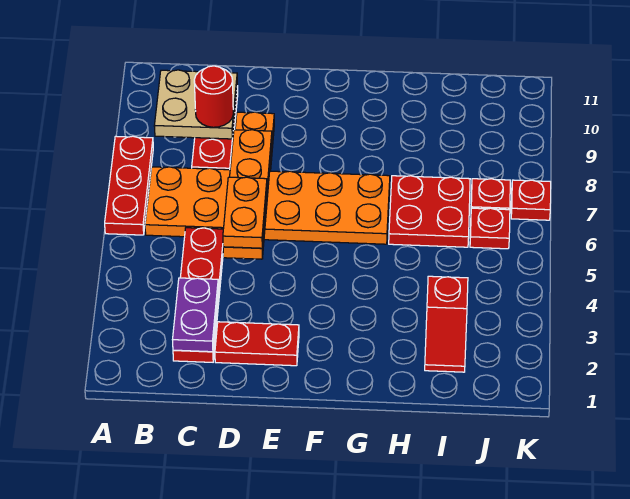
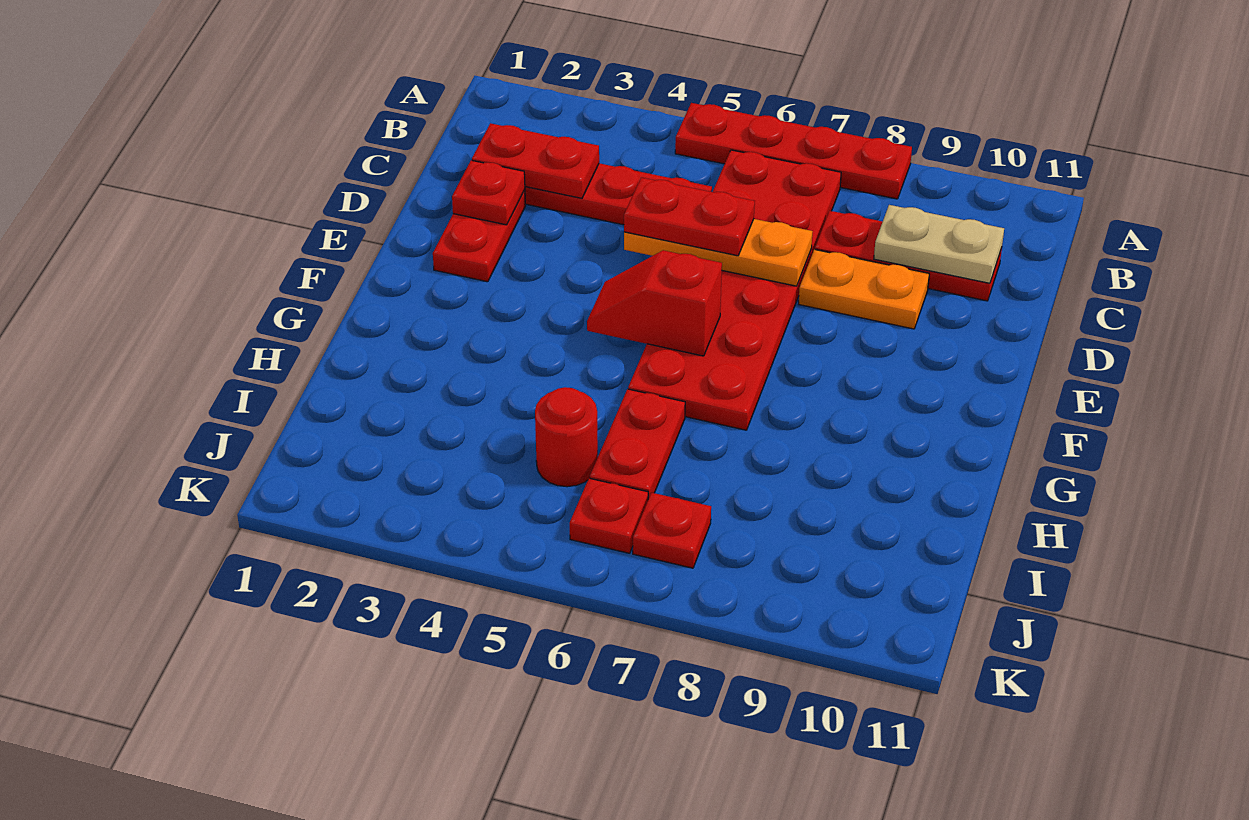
red 1x3 plate [105,136,153,235] -> red 1x4 plate [675,103,912,199]
orange 2x6 plate [145,167,390,244] -> red 2x6 plate [628,150,841,430]
tan 2x2 plate [154,70,237,139] -> tan 1x2 plate [874,205,1004,283]
purple 1x2 plate [173,278,219,352] -> red 1x2 plate [472,123,599,198]
red 1x1 round brick [194,66,233,127] -> red 1x1 round brick moved to [535,387,598,487]
orange 1x4 plate [223,130,272,259] -> orange 1x3 plate [624,219,813,286]
orange 1x2 plate [223,177,267,248] -> red 1x2 plate [624,177,755,256]
red 2x2 plate [389,176,470,247] -> red 1x2 plate [590,389,685,499]
red 1x2 slope [425,276,468,372] -> red 1x2 slope moved to [587,250,722,356]
red 1x1 plate [511,180,551,220] -> red 1x1 plate moved to [452,160,525,225]

